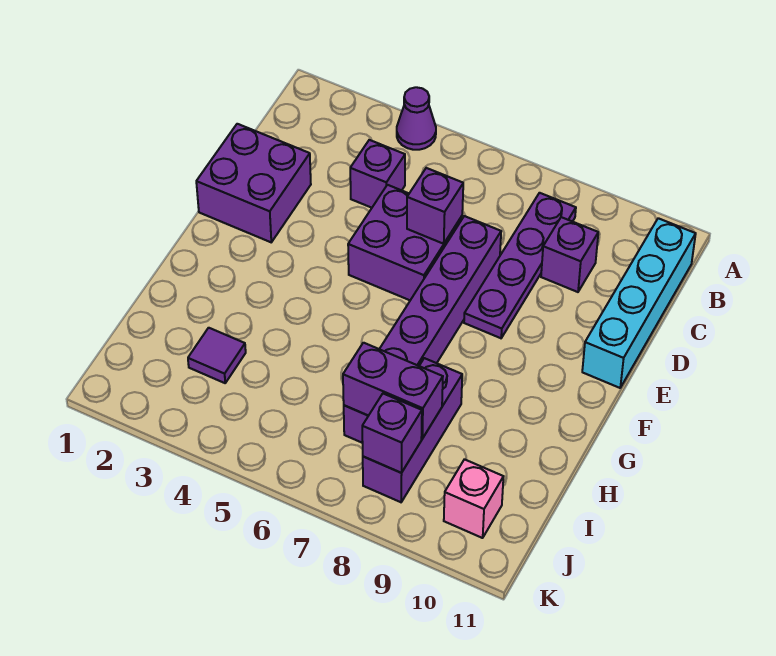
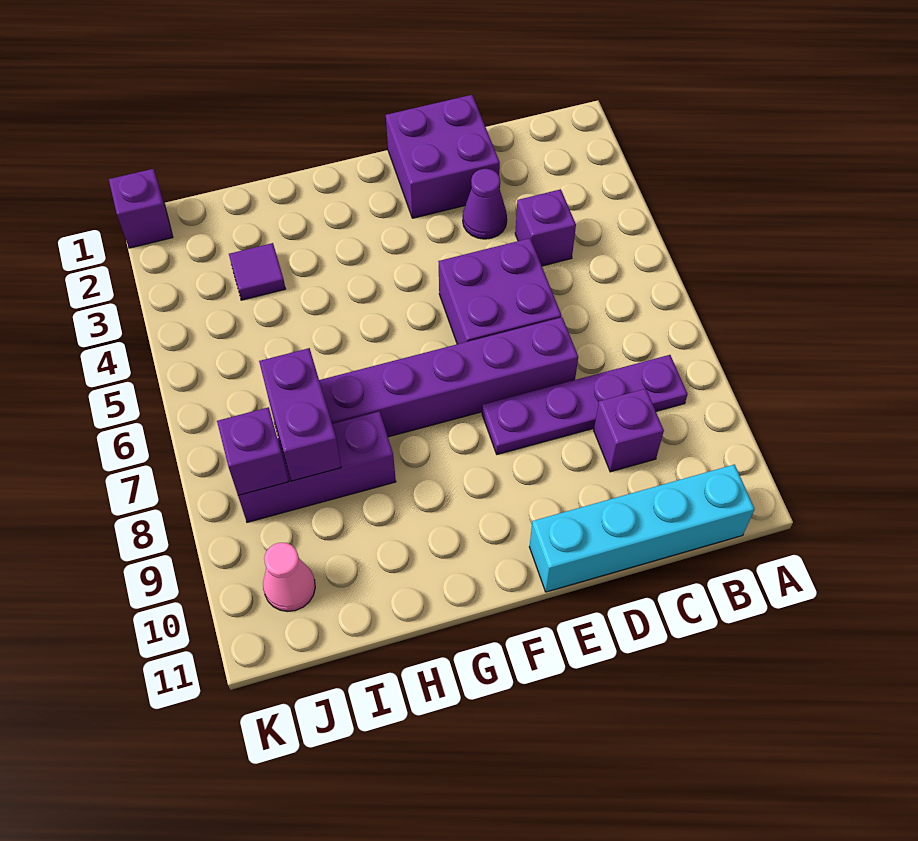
purple 1x1 cone [397,87,436,150] -> purple 1x1 cone moved to [463,169,507,239]
purple 1x1 brick [407,168,463,244] -> purple 1x1 brick moved to [109,169,173,248]
pink 1x1 brick [444,459,504,538] -> pink 1x1 cone [263,543,315,611]

